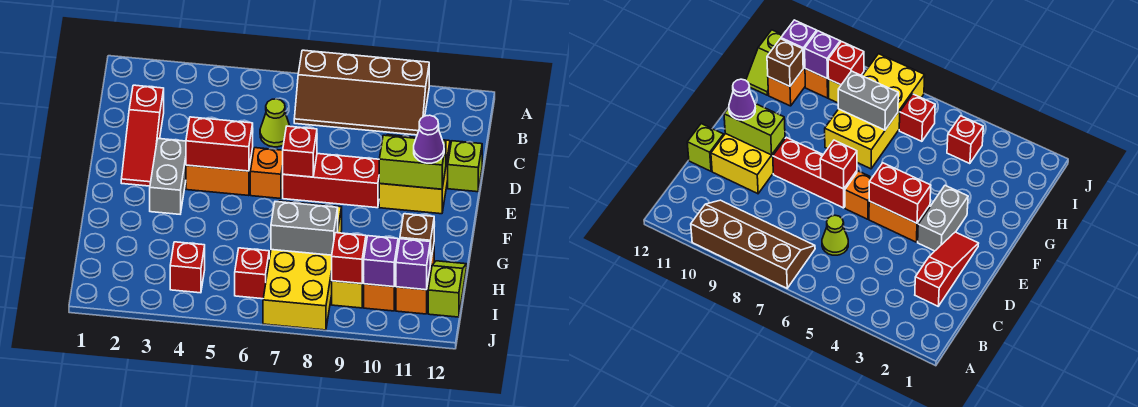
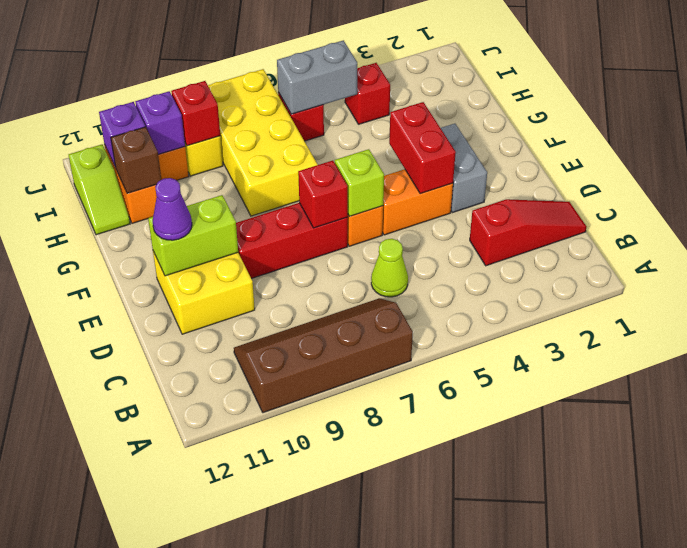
red 1x3 slope [121,85,164,186] -> red 1x3 slope turned to [470,199,586,266]
lime 1x1 brick [448,141,482,192] -> lime 1x1 brick moved to [335,149,384,216]
red 1x2 brick [186,117,253,171] -> red 1x2 brick turned to [389,102,456,194]
grey 1x2 brick [271,202,338,255] -> grey 1x2 brick moved to [277,40,357,114]

